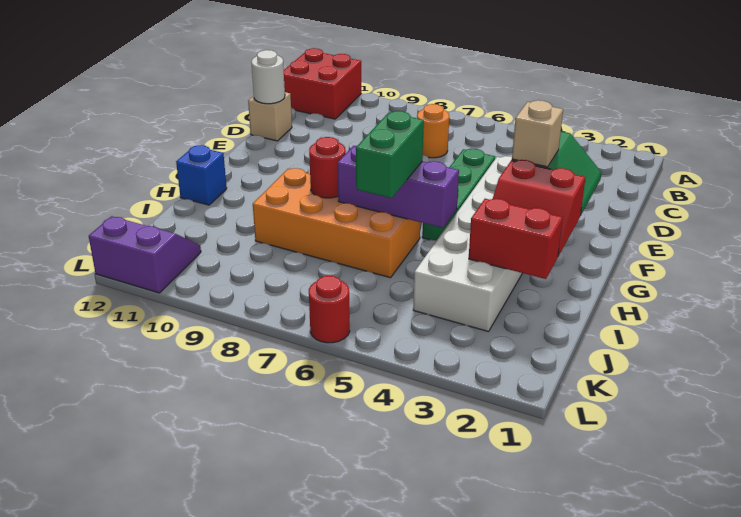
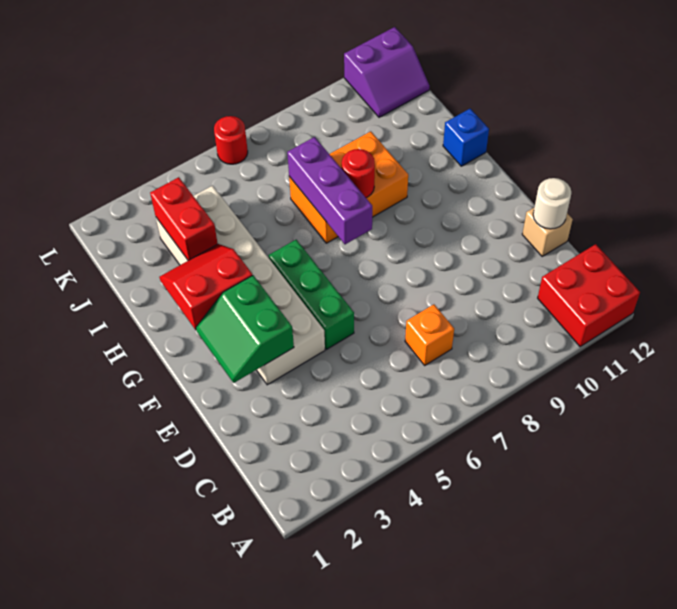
orange 1x1 round brick [417,104,449,158] -> orange 1x1 brick [405,304,454,365]
tan 1x1 brick [512,100,563,167] -> none
purple 1x3 brick [337,146,459,228] -> purple 1x3 brick turned to [287,137,372,244]
orange 2x4 brick [253,168,420,278] -> orange 2x3 brick [289,131,408,243]
green 1x2 brick [356,111,424,198] -> none
red 1x2 brick [469,199,563,279] -> red 1x2 brick turned to [150,177,218,260]

